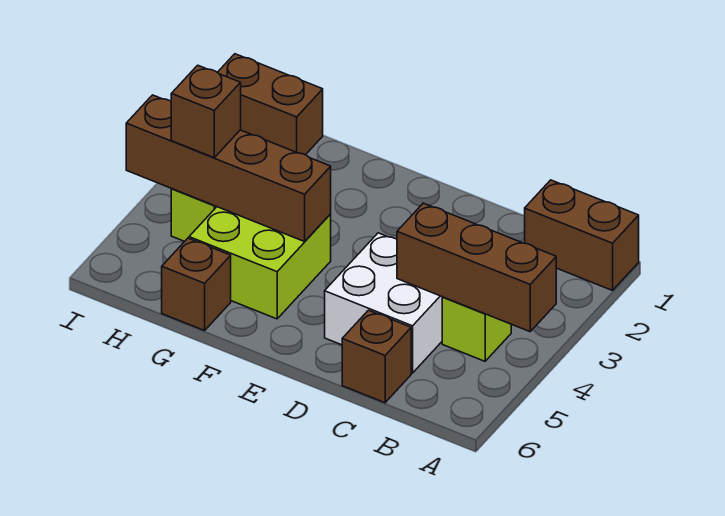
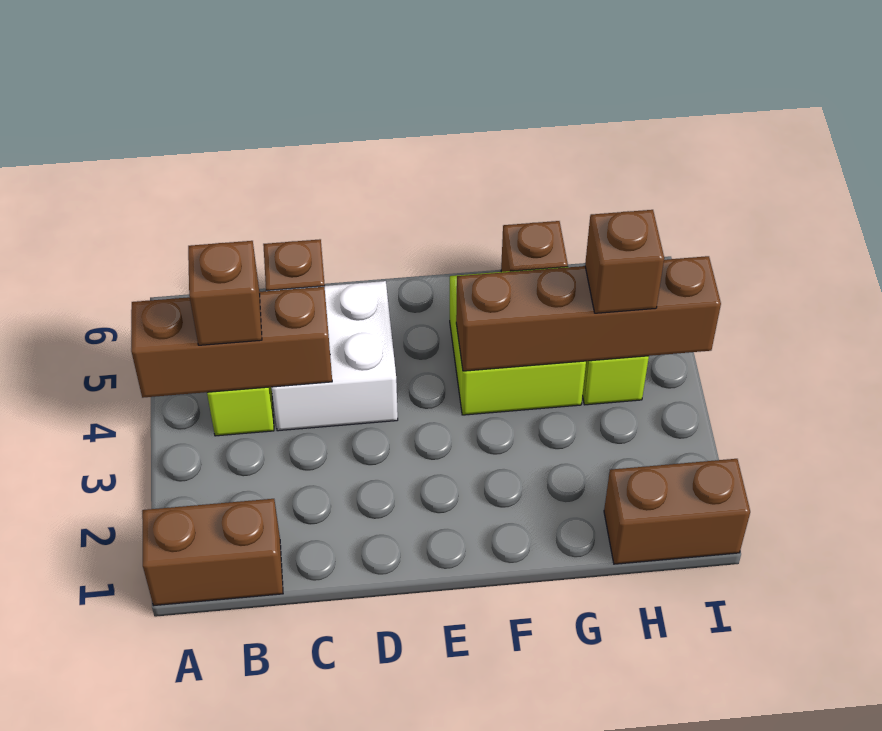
none -> brown 1x1 brick [188,241,262,345]

